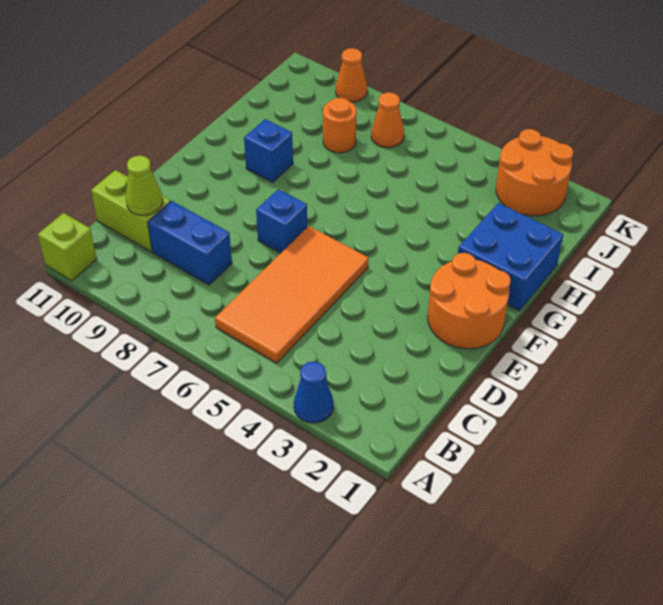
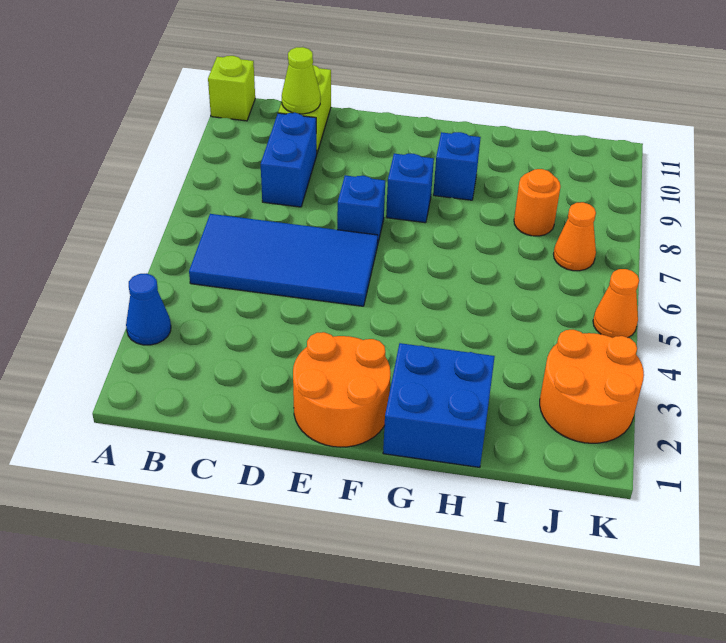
orange 2x4 tile [215,226,369,363] -> blue 2x4 tile [189,214,378,306]
none -> blue 1x1 brick [386,154,434,223]
orange 1x1 cone [336,48,367,102] -> orange 1x1 cone moved to [593,269,639,338]

